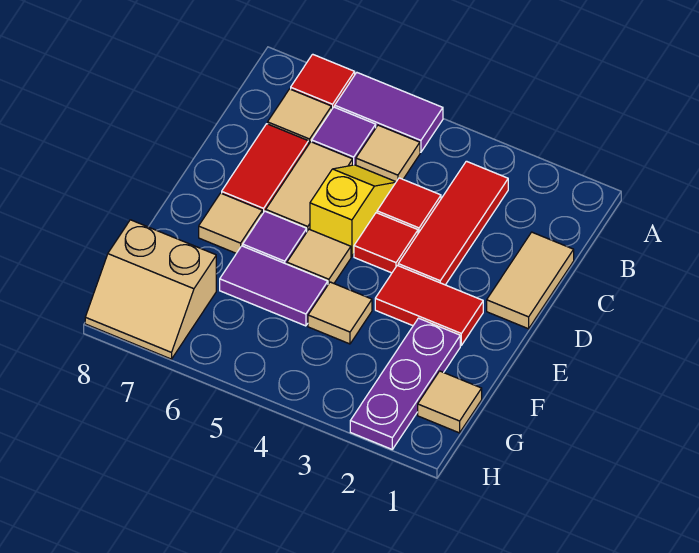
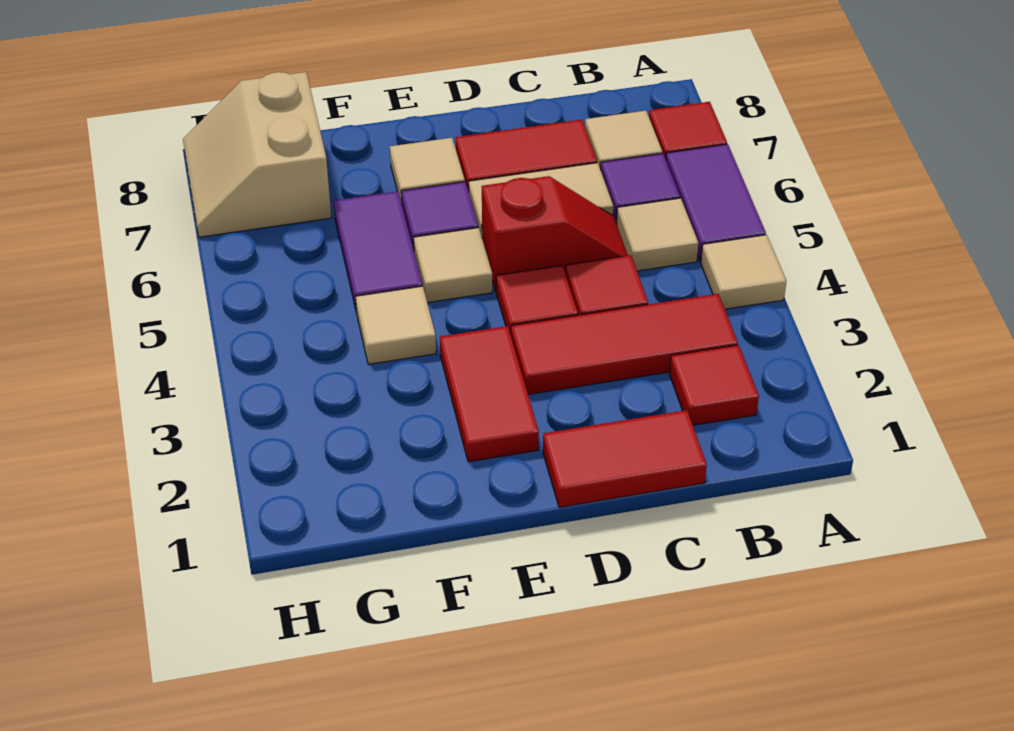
none -> red 1x1 tile [670,345,759,425]
tan 1x2 tile [487,232,574,329] -> red 1x2 tile [543,410,707,507]
yellow 1x2 slope [310,165,396,256] -> red 1x2 slope [482,176,628,291]
purple 1x3 plate [350,318,460,449] -> none
tan 1x1 tile [418,371,482,433] -> tan 1x1 tile moved to [701,235,786,309]

